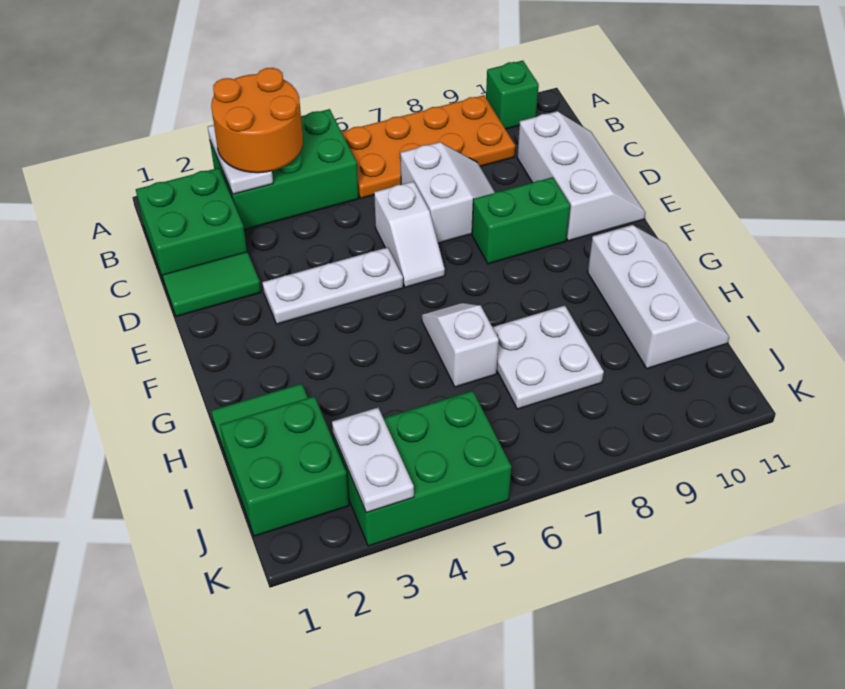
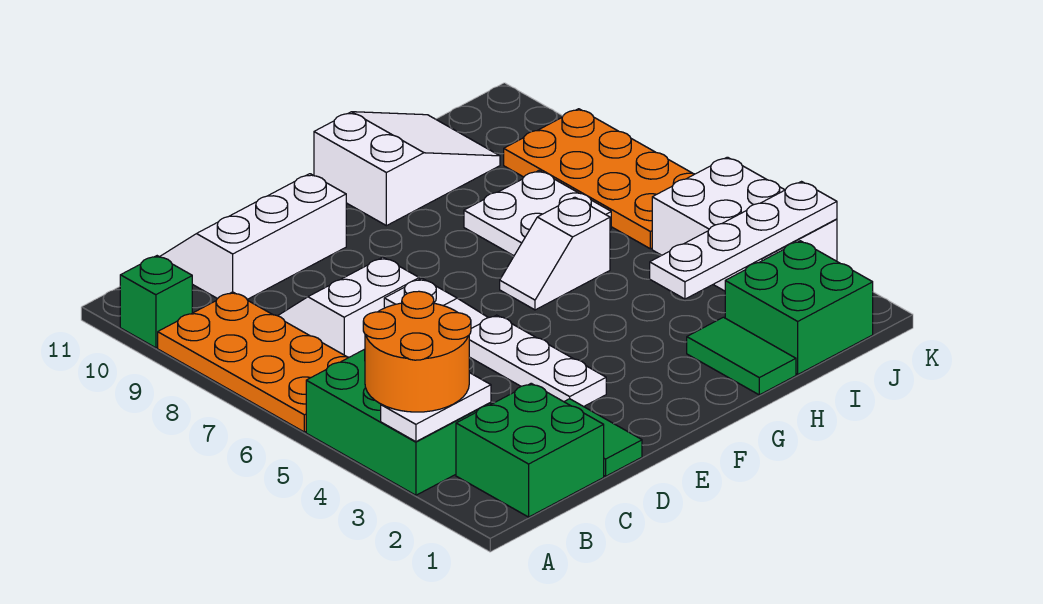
green 1x2 brick [472,177,570,264] -> none
white 2x3 slope [588,225,729,369] -> white 2x3 slope turned to [314,112,500,226]
green 2x3 brick [333,391,511,546] -> white 2x3 brick [652,157,837,291]
white 1x2 plate [332,408,414,513] -> white 1x4 plate [650,182,837,299]
none -> orange 2x4 plate [504,109,694,249]

